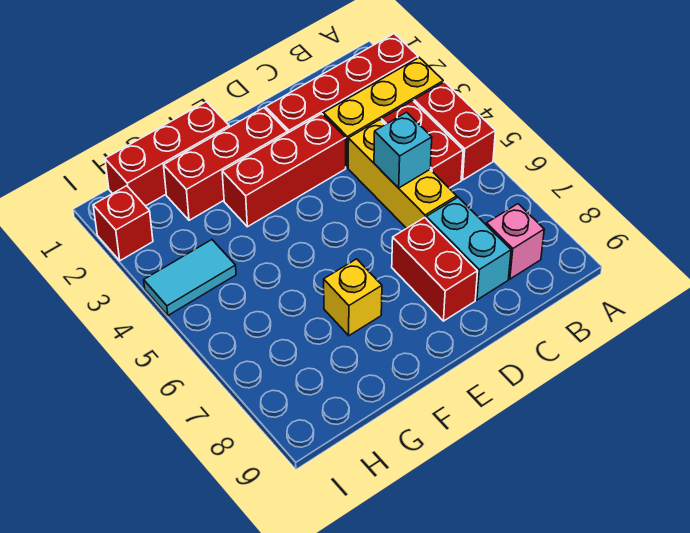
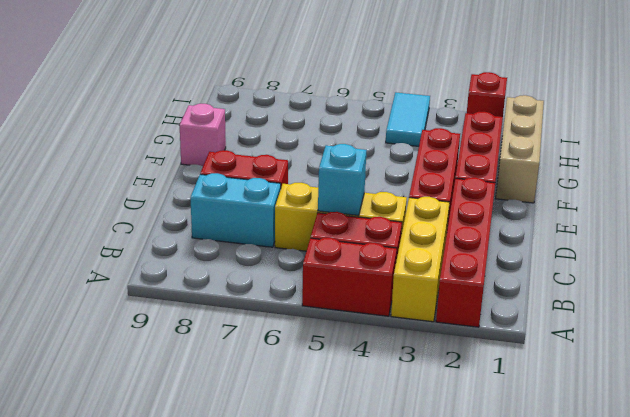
pink 1x1 brick [487,204,544,279] -> pink 1x1 brick moved to [180,104,226,166]
red 1x3 brick [105,102,229,206] -> tan 1x3 brick [496,95,544,203]
yellow 1x1 brick [324,259,382,336] -> none

